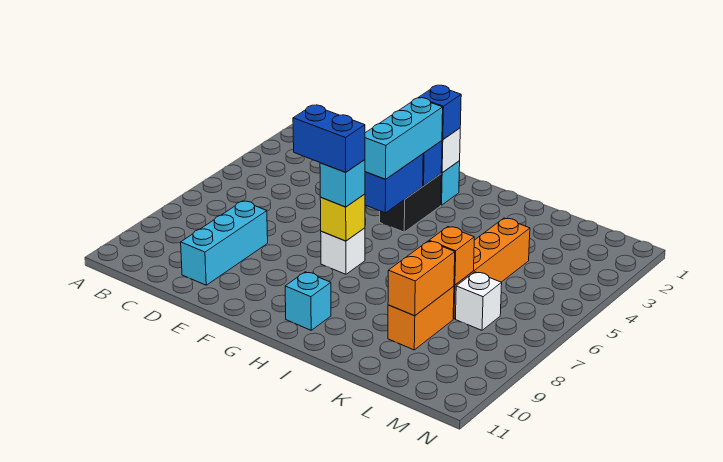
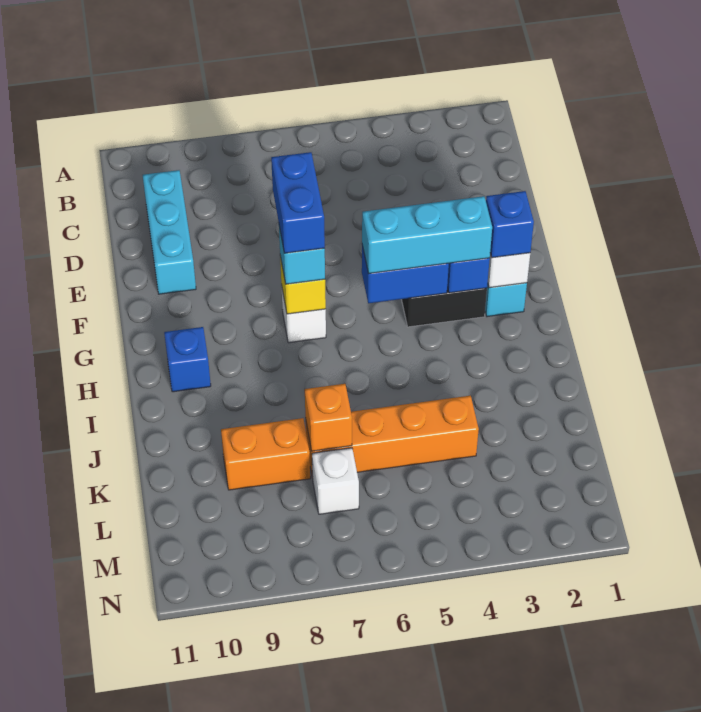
cyan 1x3 brick [181,201,268,285] -> cyan 1x3 brick turned to [143,170,196,294]
cyan 1x1 brick [285,272,331,330] -> blue 1x1 brick [164,327,211,392]
orange 1x2 brick [388,241,455,316] -> none

